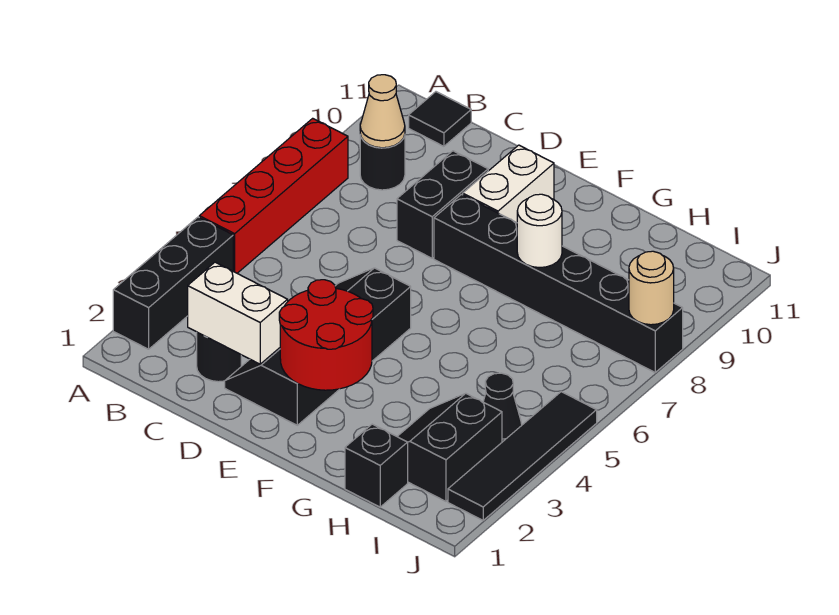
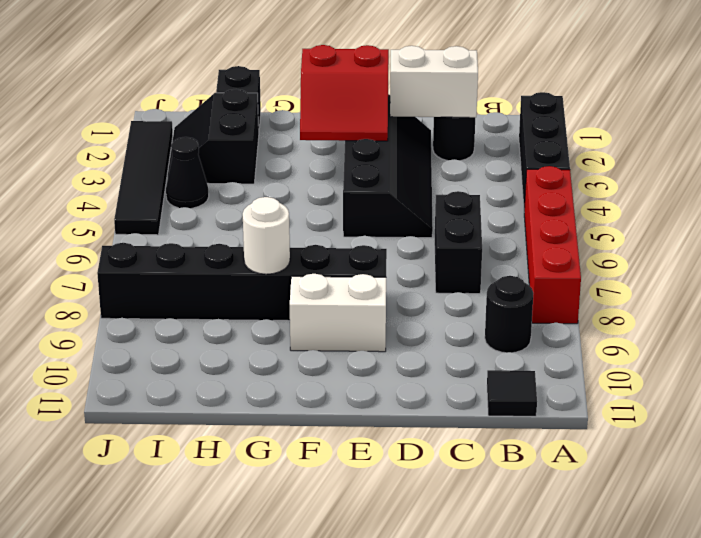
tan 1x1 cone [360,75,405,148] -> none
black 1x2 brick [397,151,488,258] -> black 1x2 brick moved to [435,191,482,294]
red 2x2 round brick [279,280,373,390] -> red 2x2 slope [300,45,389,141]
white 1x2 brick [463,145,554,223] -> white 1x2 brick turned to [290,274,386,352]
black 2x2 slope [397,393,502,501] -> black 2x2 slope turned to [168,89,259,184]
tan 1x1 round brick [629,251,674,325] -> none

